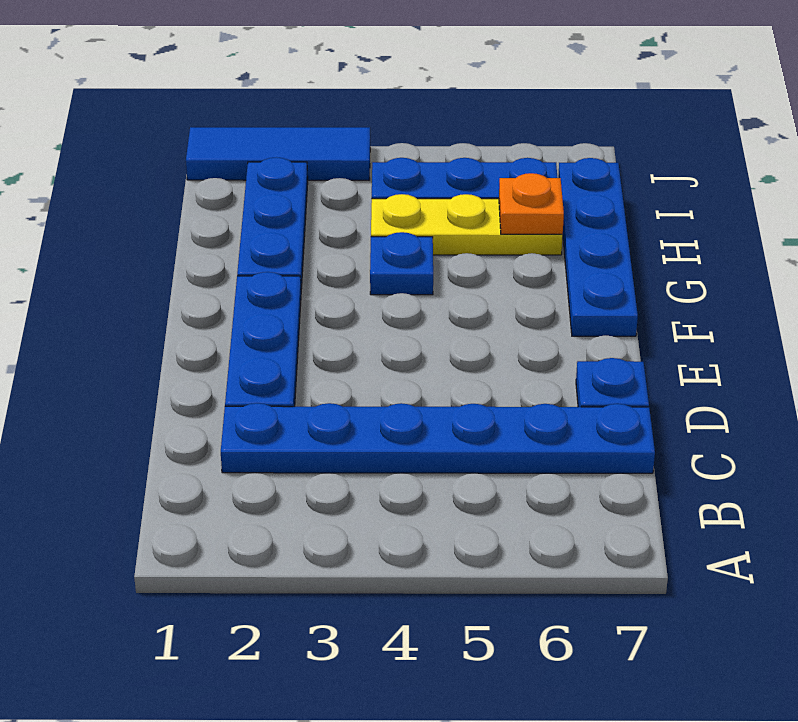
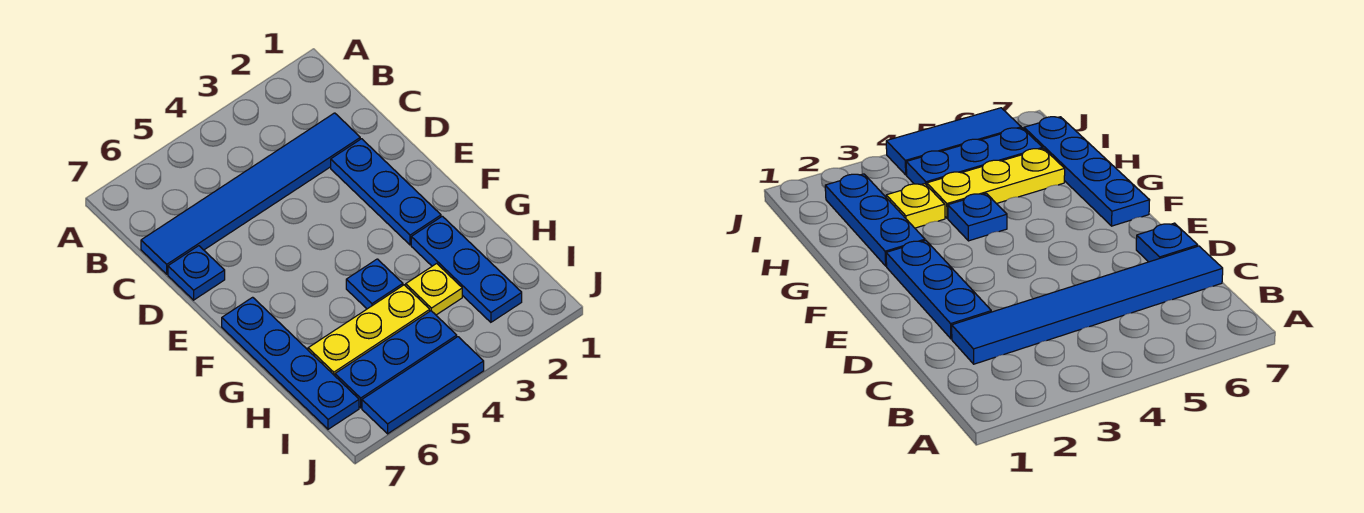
blue 1x6 plate [221,403,655,473] -> blue 1x6 tile [141,113,360,274]
none -> yellow 1x1 plate [406,263,462,315]
orange 1x1 plate [499,173,564,234] -> none
blue 1x3 tile [186,127,370,180] -> blue 1x3 tile moved to [362,337,484,434]

